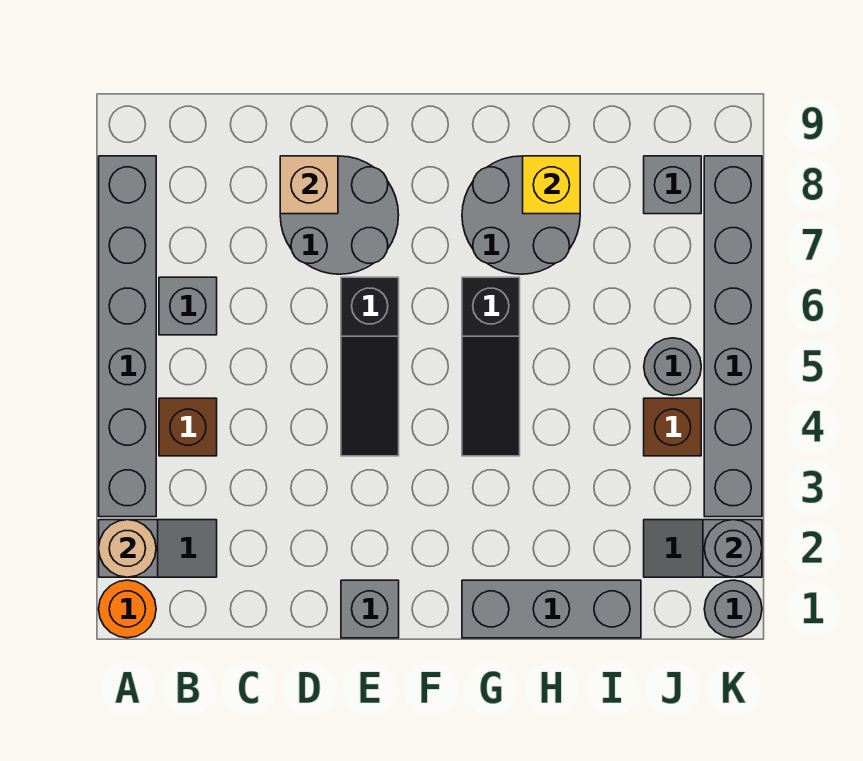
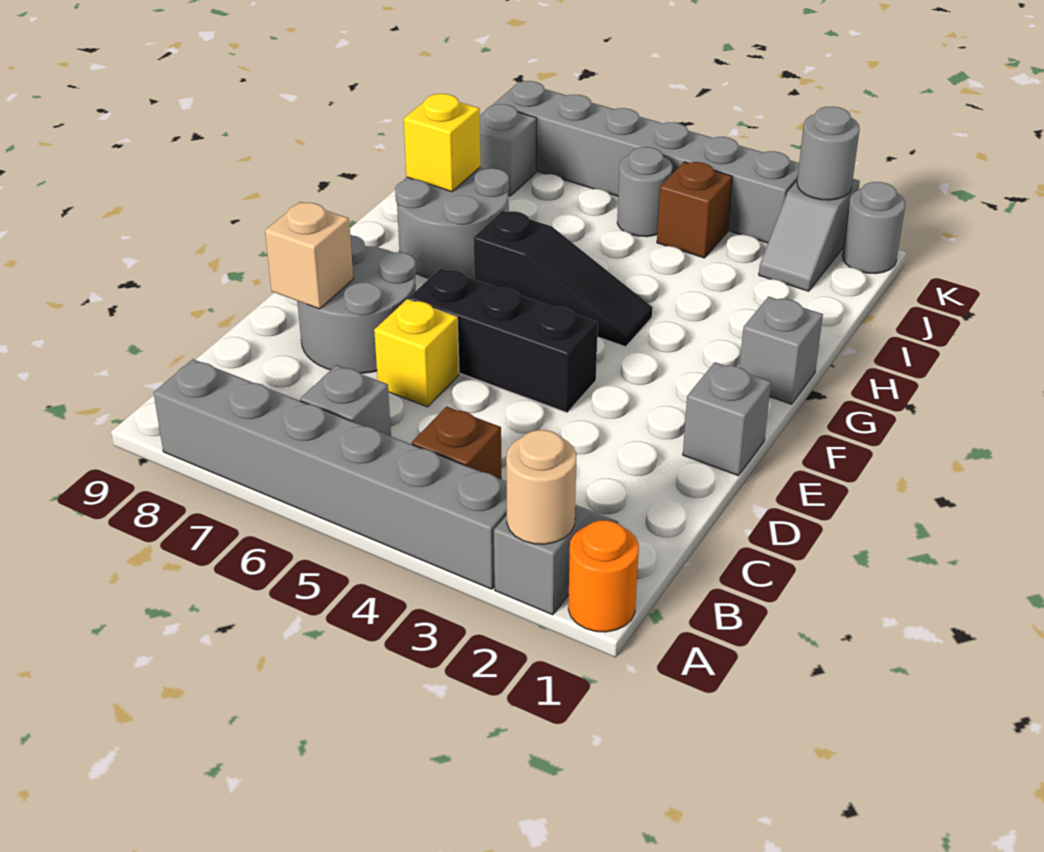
none -> yellow 1x1 brick [374,299,459,407]
black 1x3 slope [341,277,399,456] -> black 1x3 brick [409,268,598,413]
grey 1x3 brick [462,580,641,638] -> grey 1x1 brick [739,297,823,404]

